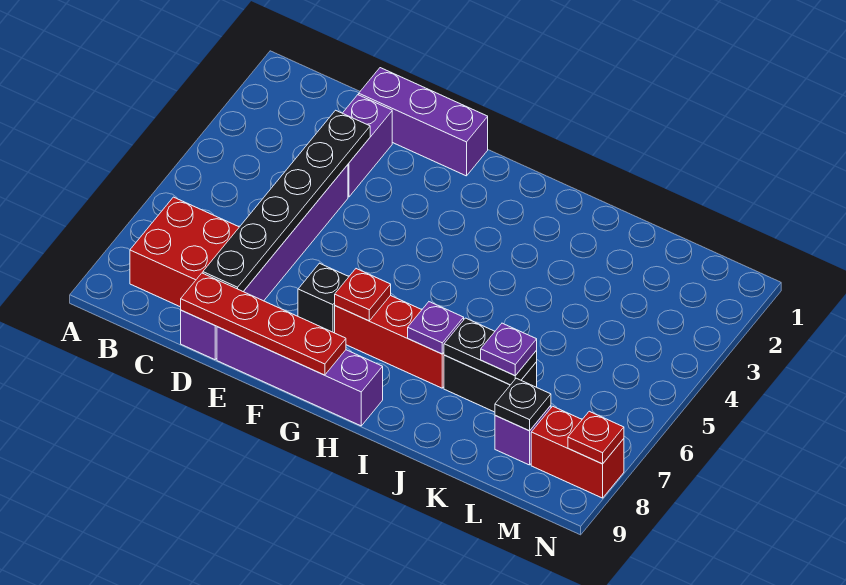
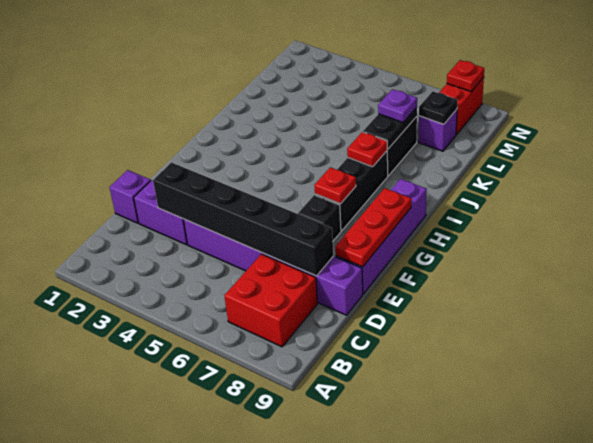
purple 1x3 brick [359,68,488,176] -> purple 1x1 brick [109,170,151,223]
black 1x6 plate [203,110,370,292] -> black 1x6 brick [153,162,333,276]
red 1x4 plate [181,273,346,375] -> red 1x3 plate [335,188,411,267]
red 1x3 brick [335,295,444,388] -> black 1x3 brick [315,151,388,231]
purple 1x1 plate [408,302,464,354] -> red 1x1 plate [347,132,387,167]

